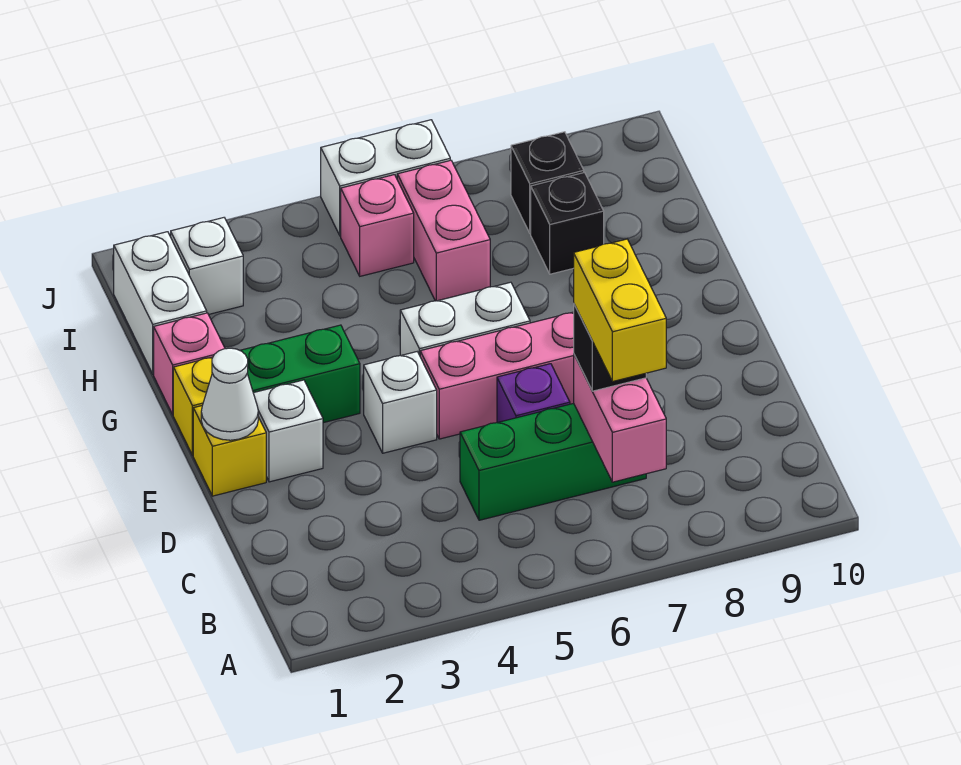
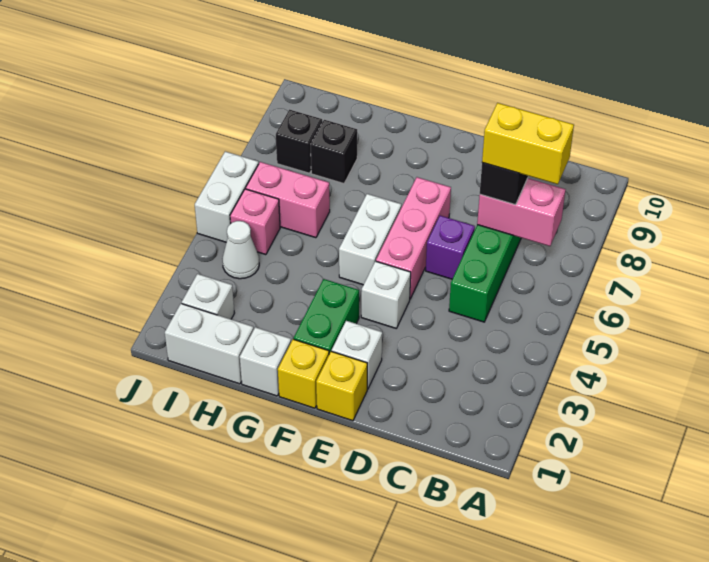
white 1x1 cone [201,348,258,440] -> white 1x1 cone moved to [222,221,259,279]
pink 1x1 brick [154,313,225,415] -> white 1x1 brick [240,327,291,396]

